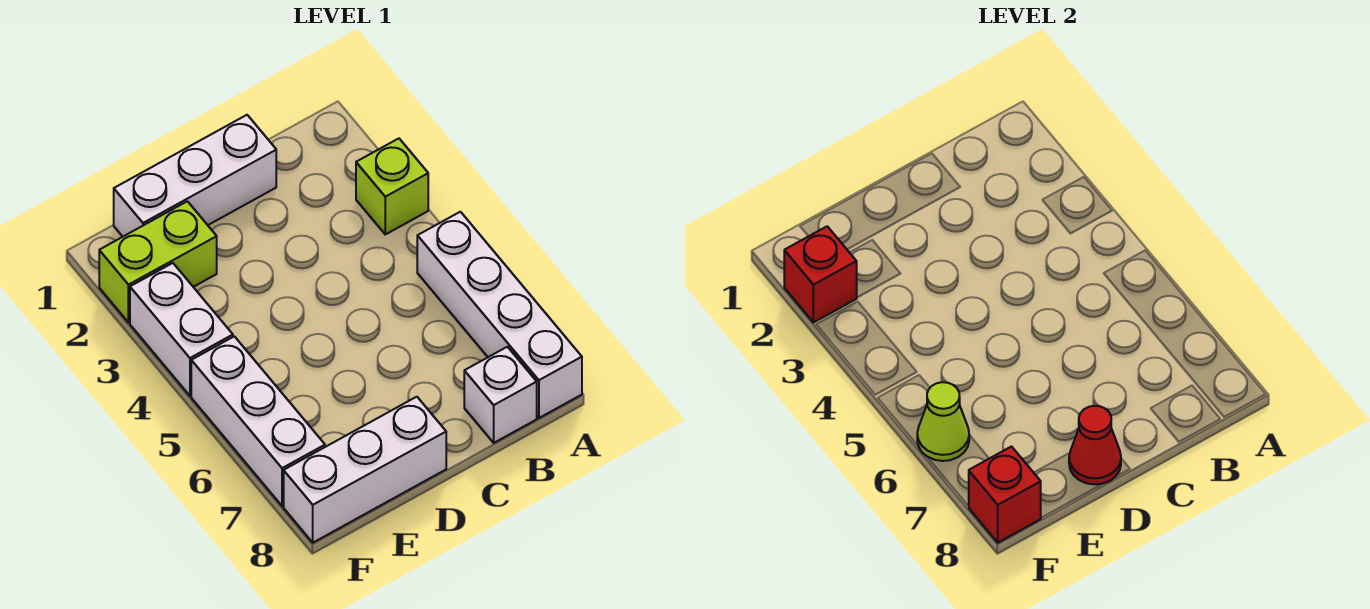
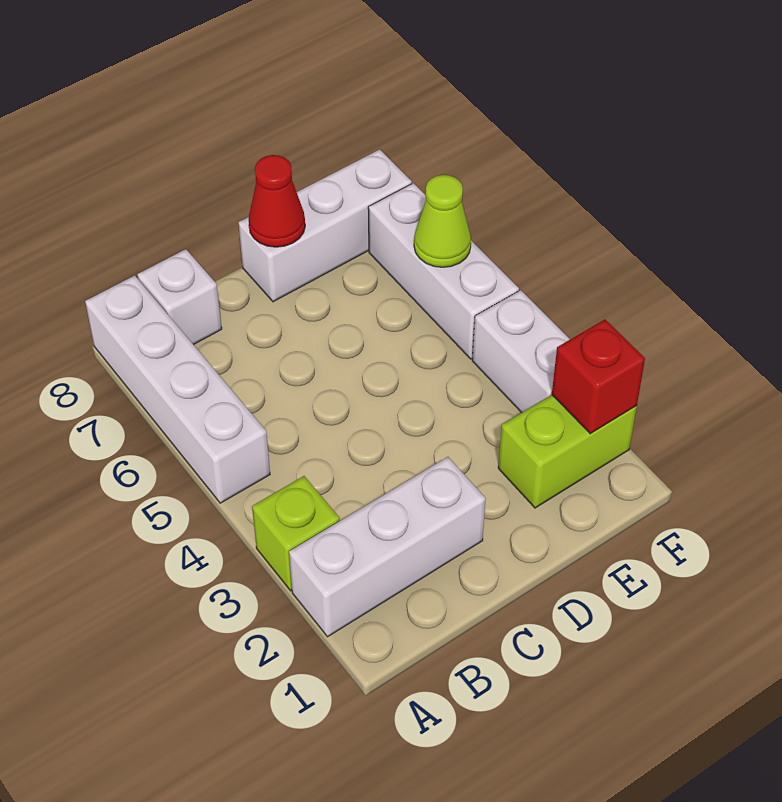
white 1x3 brick [114,115,276,237] -> white 1x3 brick moved to [289,457,486,637]
red 1x1 brick [968,447,1041,543] -> none

